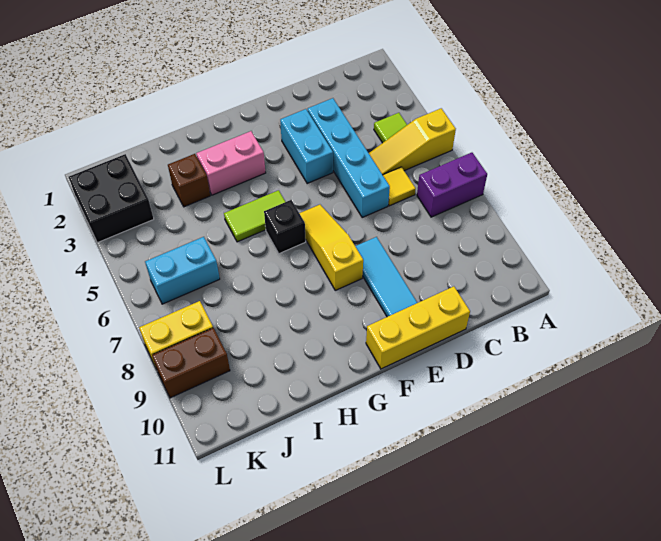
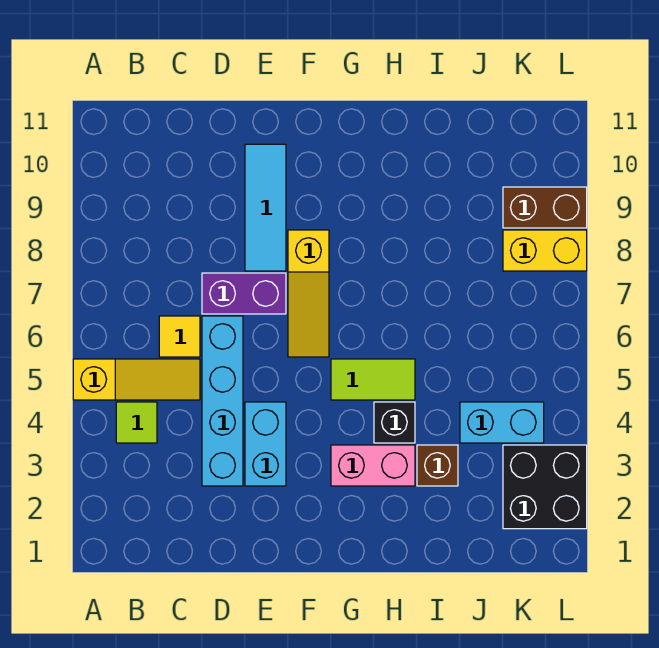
purple 1x2 brick [417,153,487,217] -> purple 1x2 brick moved to [202,273,286,314]
yellow 1x3 brick [366,286,470,369] -> none
black 1x1 brick [264,200,306,254] -> black 1x1 brick moved to [374,402,415,443]
cyan 1x2 brick [145,237,220,304] -> cyan 1x2 brick moved to [460,402,544,443]

